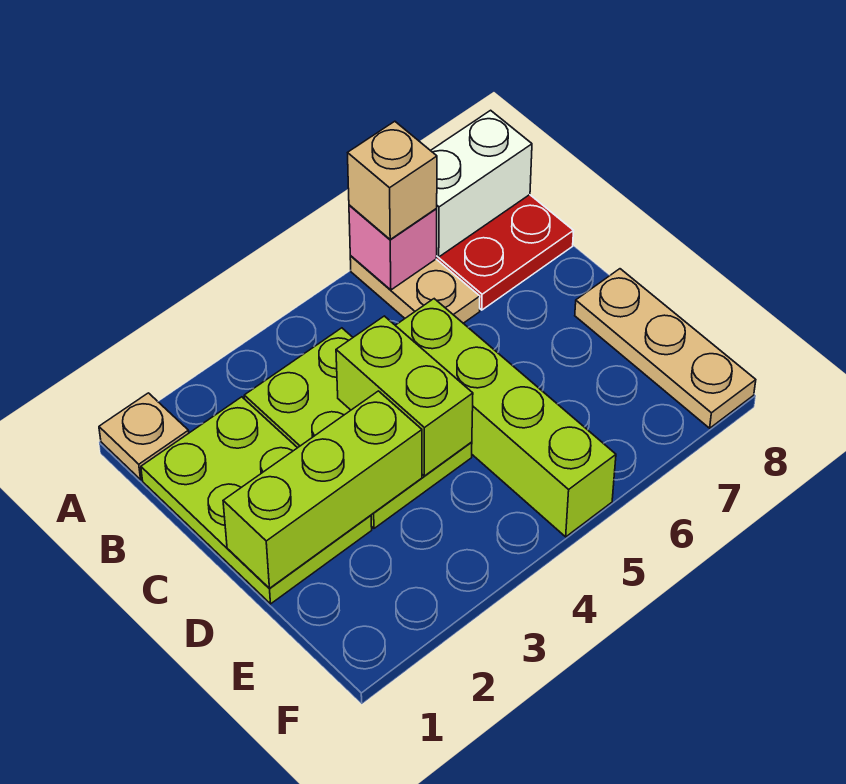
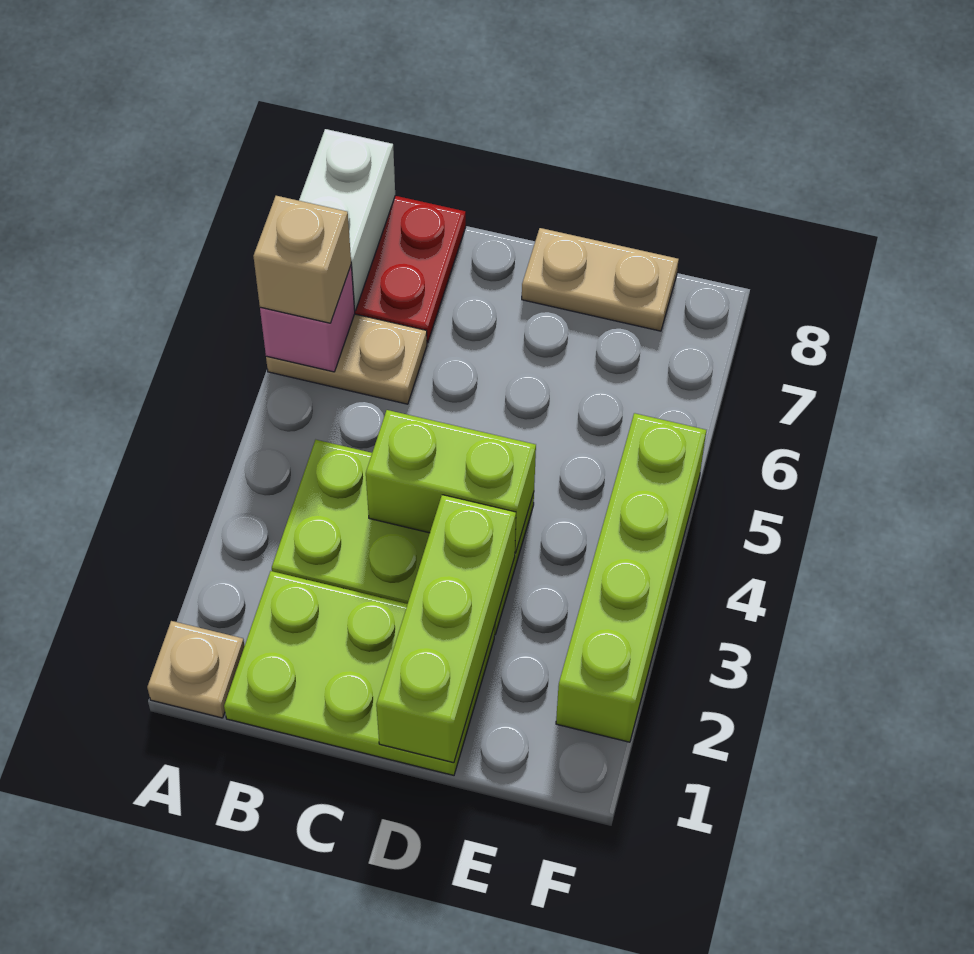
lime 1x4 brick [395,299,616,537] -> lime 1x4 brick turned to [556,413,706,742]
tan 1x3 plate [575,269,756,428] -> tan 1x2 plate [522,228,679,331]

